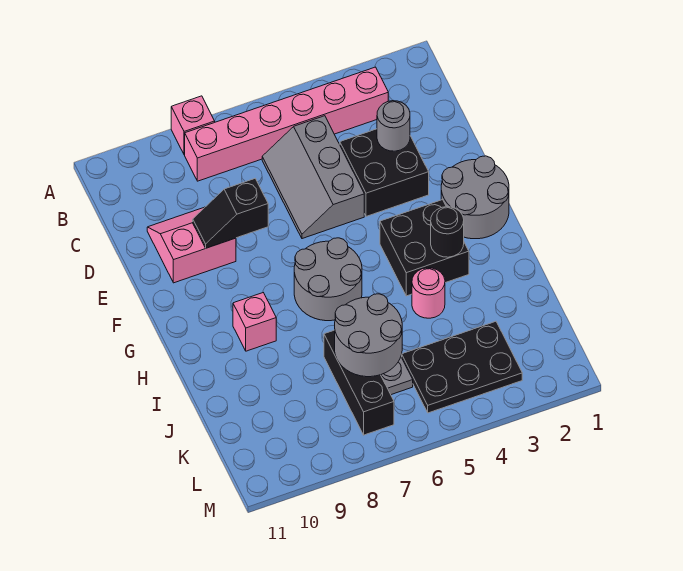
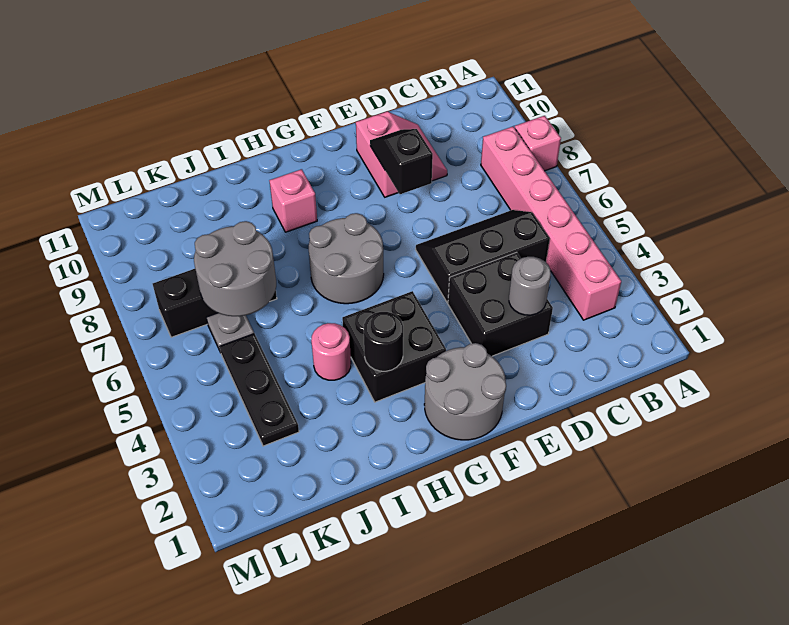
grey 2x3 slope [262,116,364,239] -> black 2x3 slope [416,210,550,303]
black 2x3 plate [402,321,522,413] -> black 1x3 plate [220,334,299,446]

